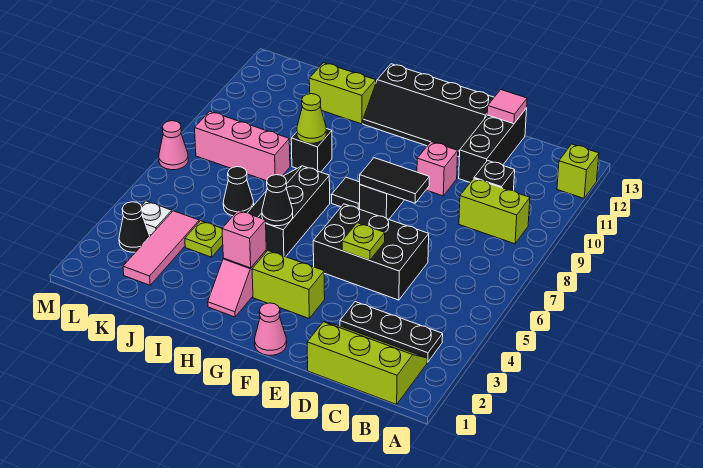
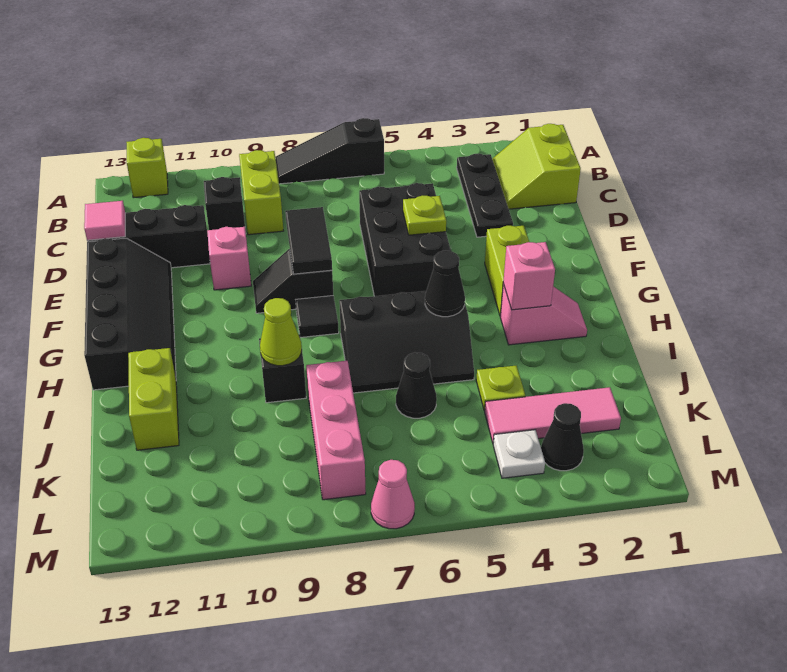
none -> black 1x3 slope [275,118,384,184]
lime 2x3 slope [307,322,427,405] -> lime 2x2 slope [492,124,581,209]
pink 1x1 cone [255,303,287,355] -> none

